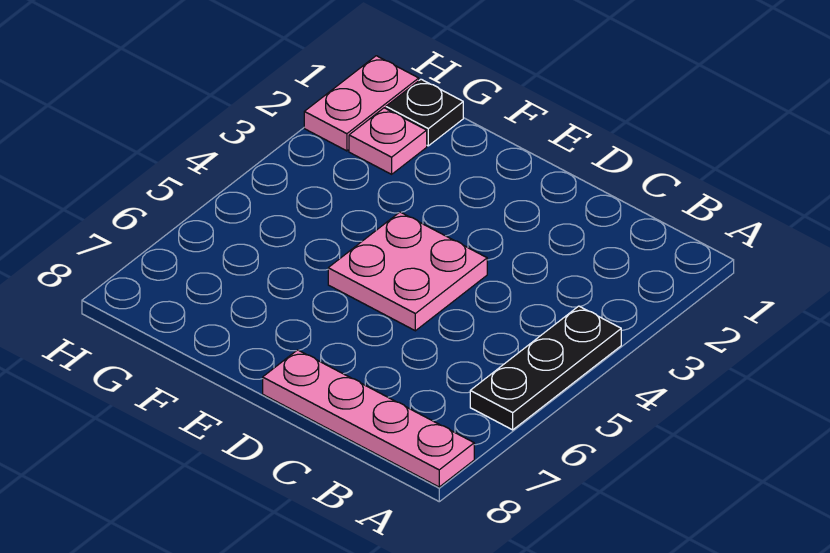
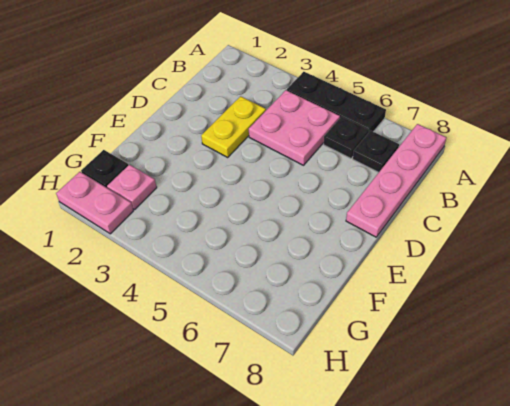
none -> black 1x1 plate [324,117,369,158]
none -> black 1x1 plate [353,131,399,172]
none -> yellow 1x2 plate [201,96,266,157]
pink 2x2 plate [328,212,487,331] -> pink 2x2 plate moved to [249,90,340,165]

